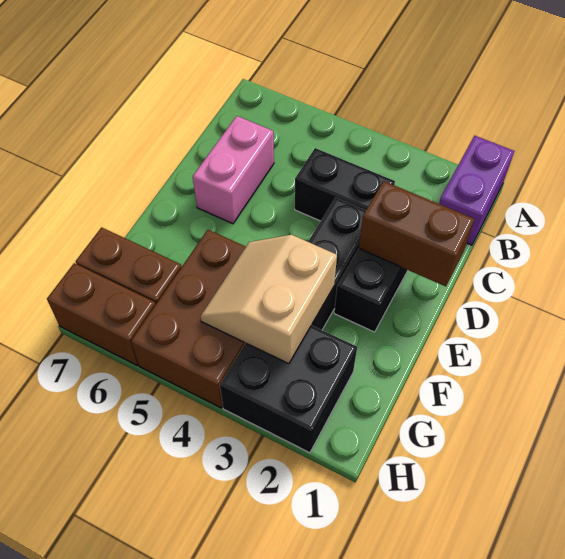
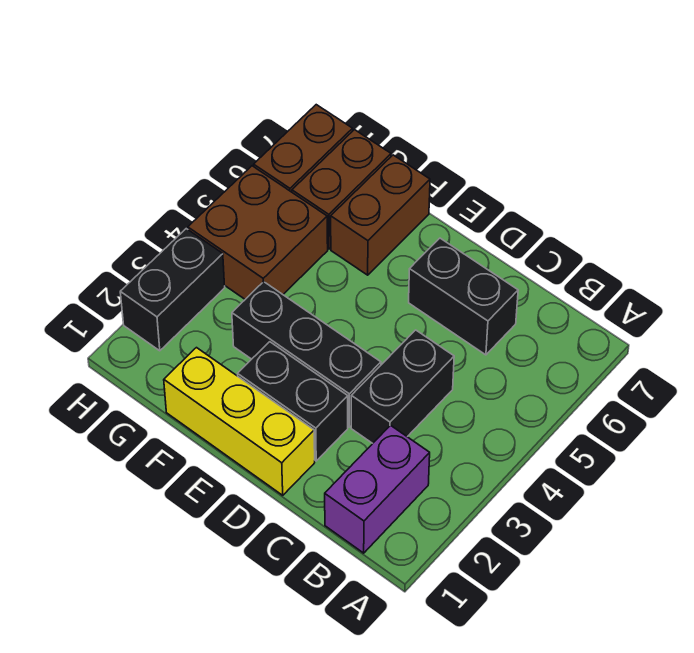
purple 1x2 brick [439,136,514,245] -> purple 1x2 brick turned to [325,425,430,553]
pink 1x2 brick [193,116,274,224] -> black 1x2 brick [409,238,518,355]
none -> yellow 1x3 brick [164,348,315,495]
brown 1x2 brick [359,181,474,286] -> brown 1x2 brick moved to [331,155,430,275]
tan 2x2 slope [200,235,337,364] -> none
brown 2x3 brick [131,230,246,408] -> brown 2x2 brick [188,166,328,299]
black 2x2 brick [220,325,357,453] -> black 1x2 brick [120,229,225,351]

